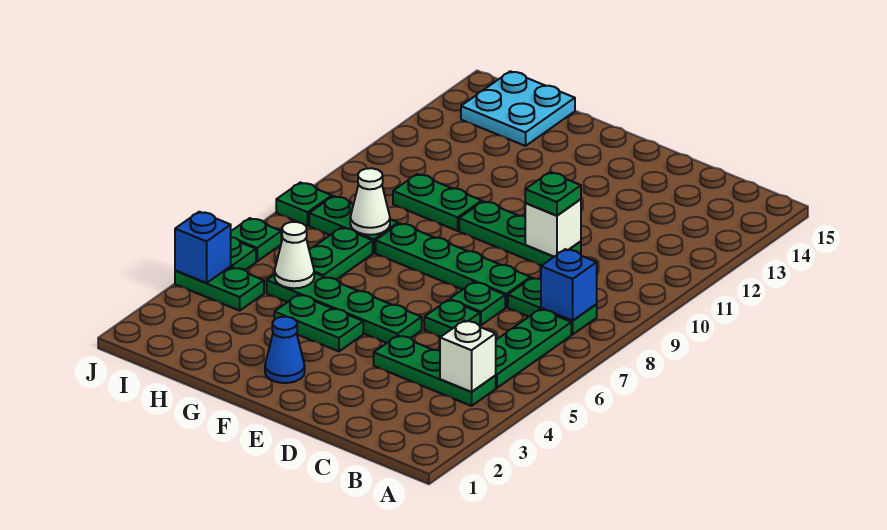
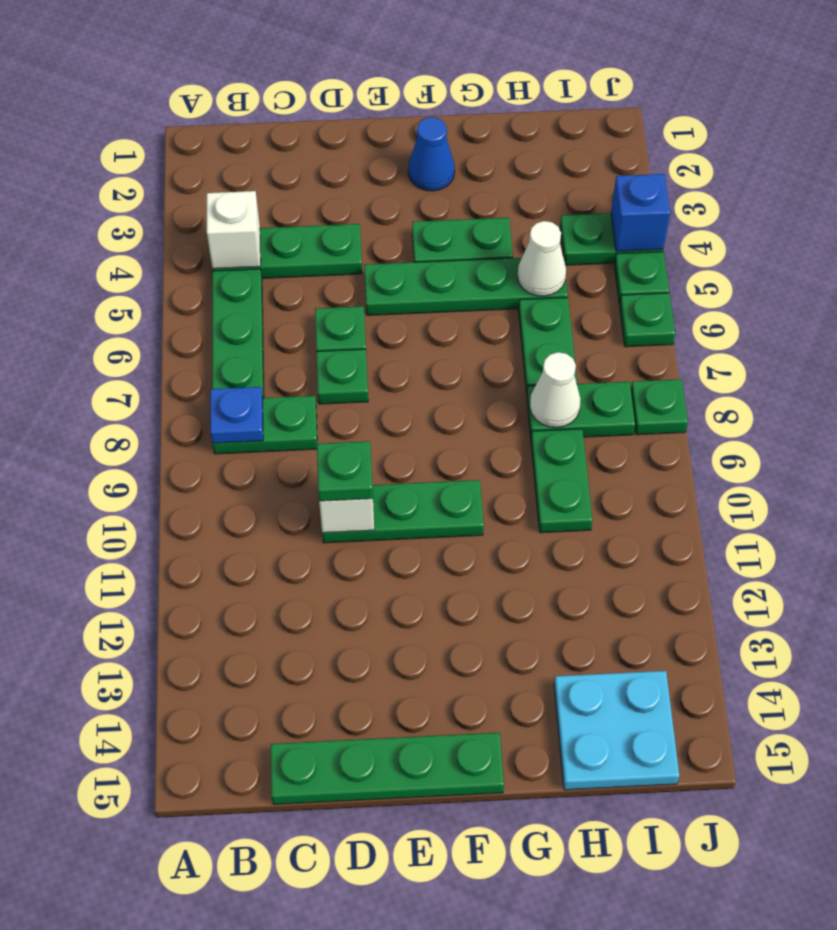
blue 1x1 brick [541,249,597,321] -> blue 1x1 plate [210,387,263,443]
green 1x4 plate [376,223,530,307] -> green 1x4 plate moved to [271,733,504,804]
green 1x2 plate [393,174,482,231] -> green 1x2 plate turned to [531,429,593,533]

